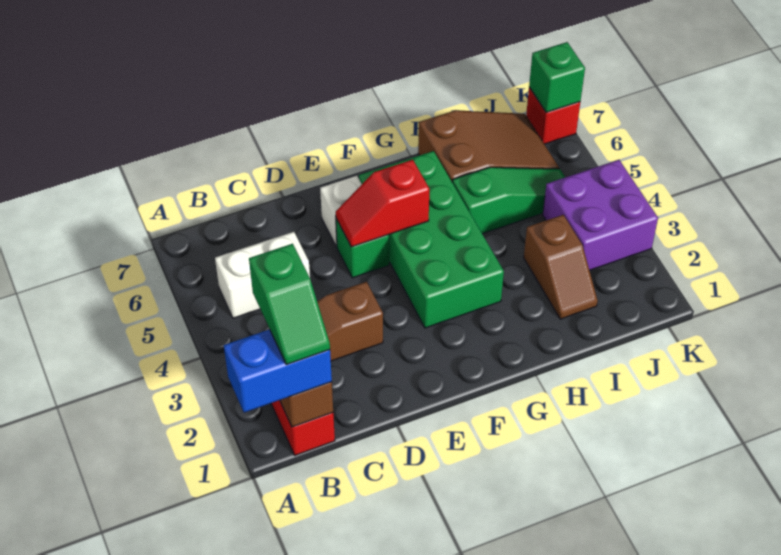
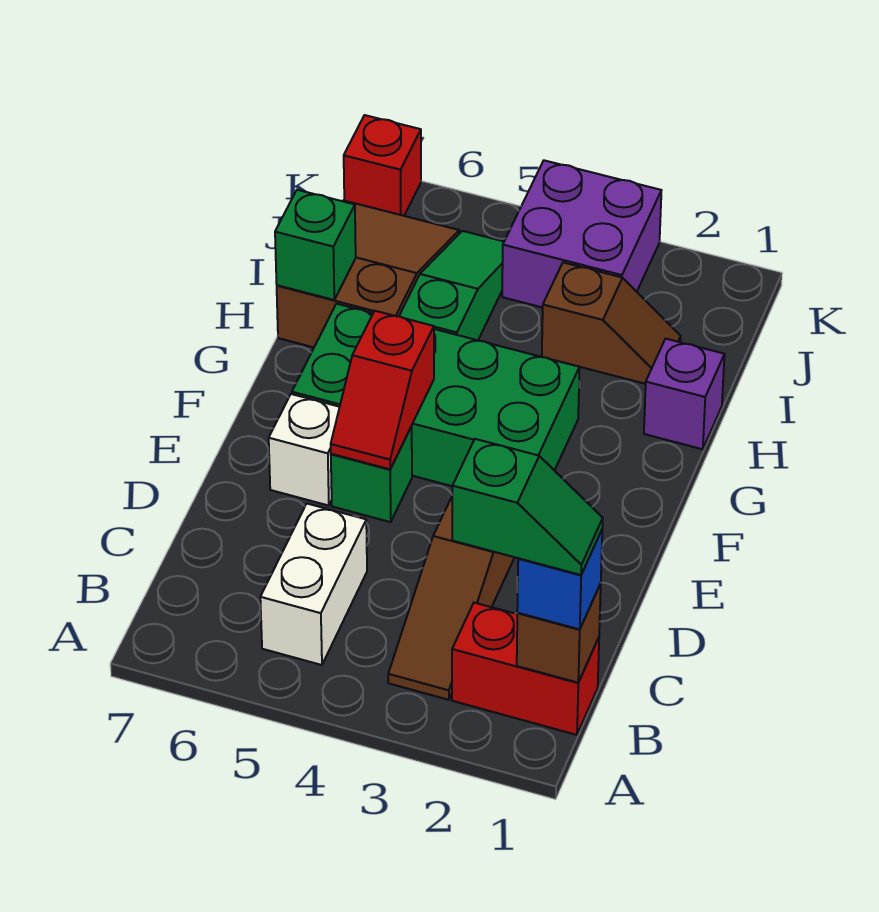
blue 1x2 brick [224,329,332,413] -> blue 1x1 brick [517,530,602,629]
none -> purple 1x1 brick [644,339,724,449]
green 1x1 brick [529,42,585,113] -> green 1x1 brick moved to [275,190,356,300]

